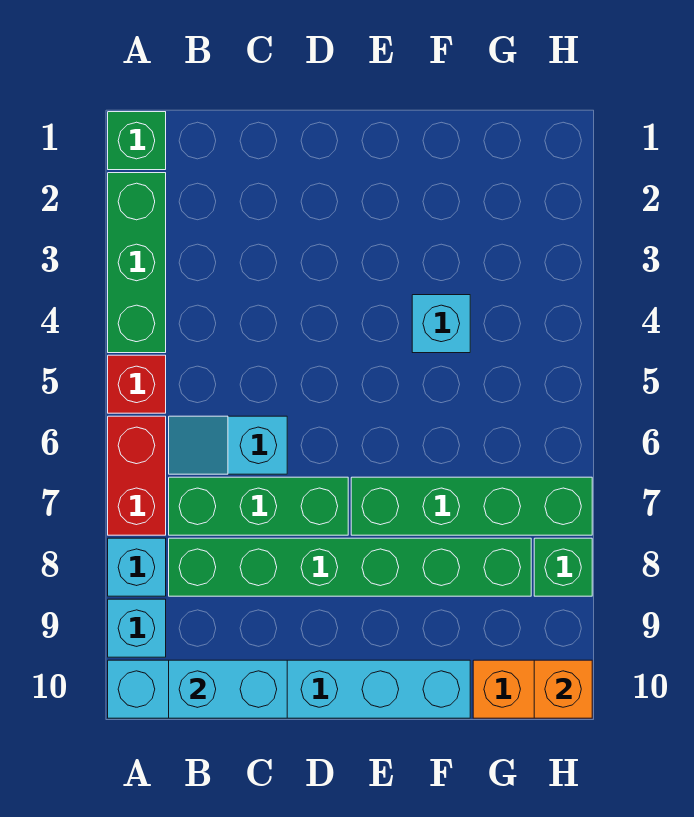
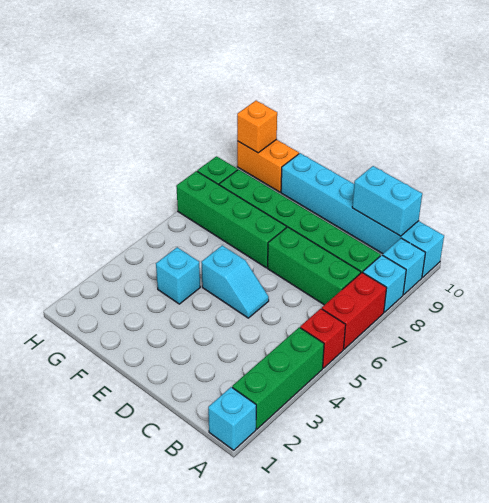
green 1x1 brick [108,112,166,170] -> cyan 1x1 brick [208,387,256,450]
cyan 1x2 slope [169,416,287,474] -> cyan 1x2 slope moved to [201,245,269,318]

